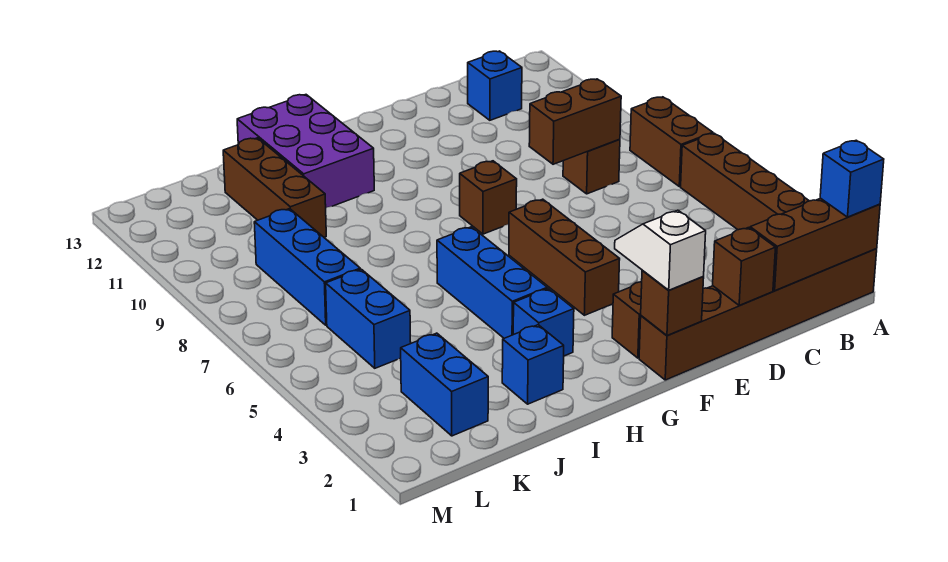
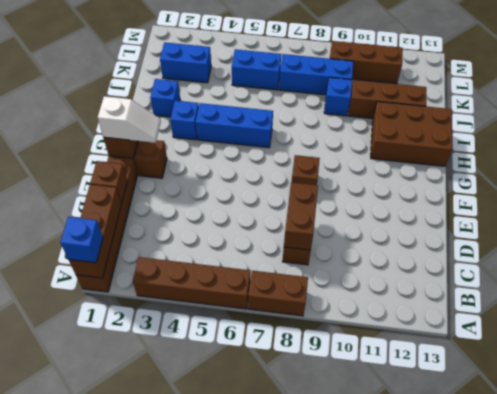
blue 1x1 brick [468,51,522,120] -> blue 1x1 brick moved to [324,77,352,116]
brown 1x3 brick [509,199,620,315] -> brown 1x3 brick moved to [330,41,403,84]
purple 2x3 brick [237,95,374,208] -> brown 2x3 brick [371,102,452,166]

